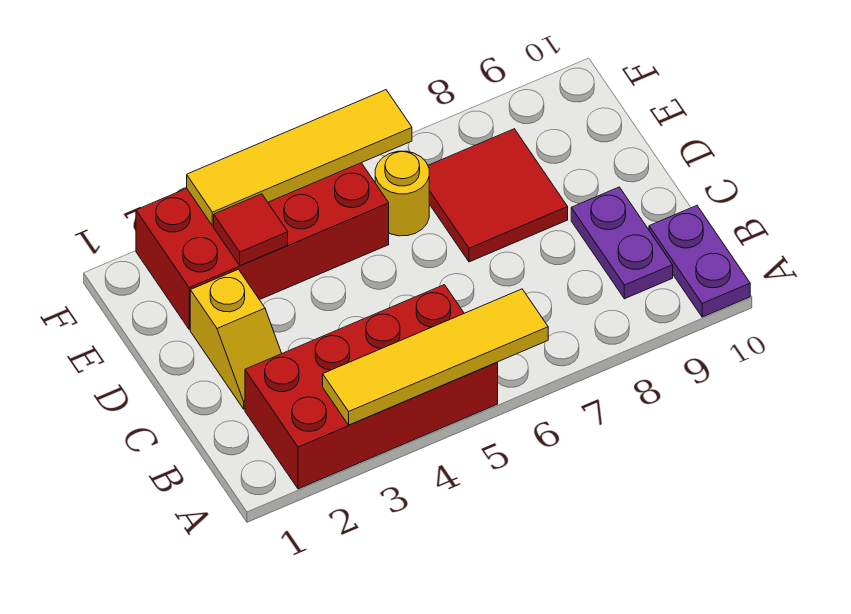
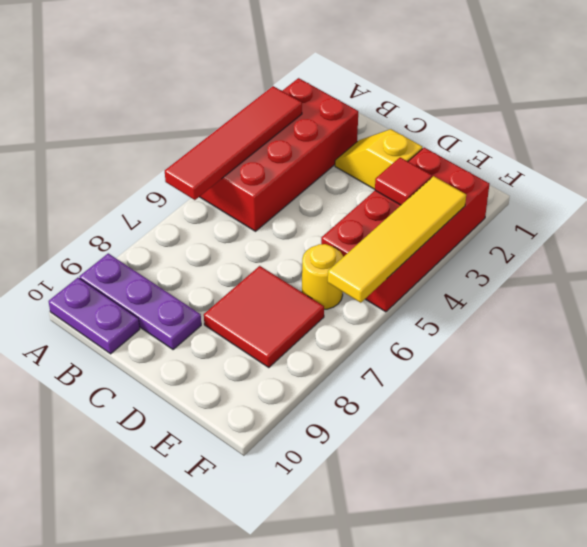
yellow 1x4 tile [323,289,548,425] -> red 1x4 tile [165,86,302,200]
purple 1x2 plate [571,187,673,299] -> purple 1x3 plate [80,253,201,350]

